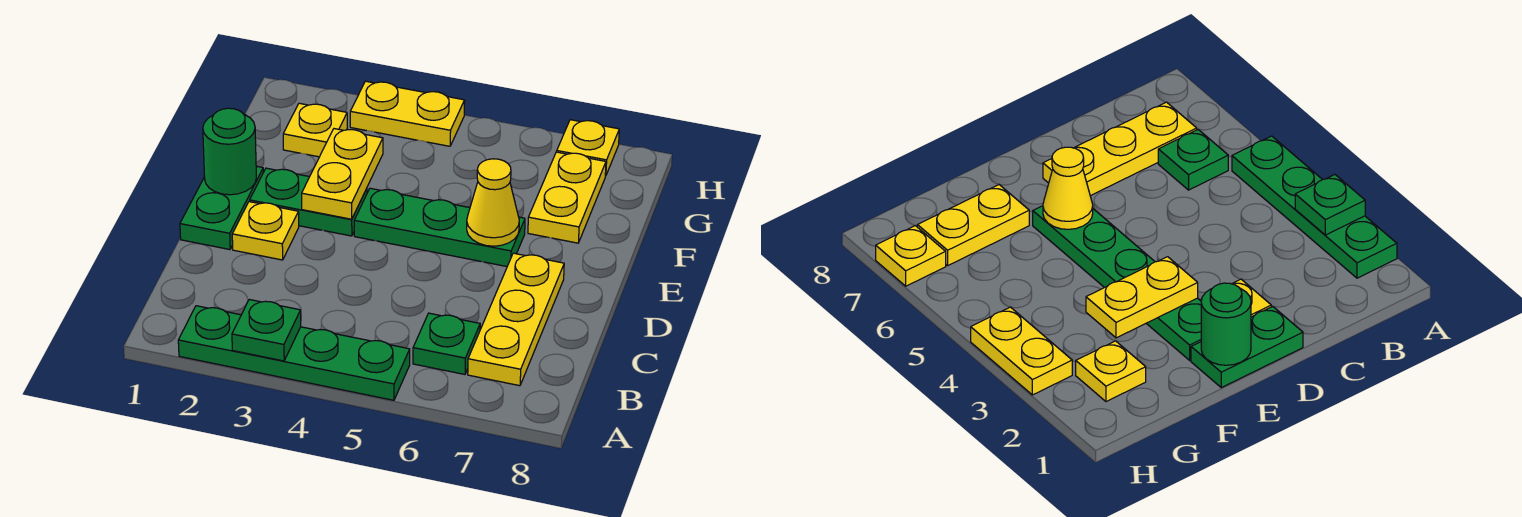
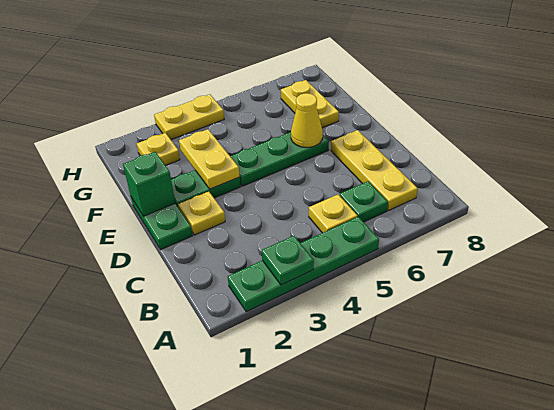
green 1x1 round brick [203,108,256,195] -> green 1x1 brick [123,152,175,216]
yellow 1x1 plate [557,120,619,176] -> yellow 1x1 plate moved to [309,195,357,233]

